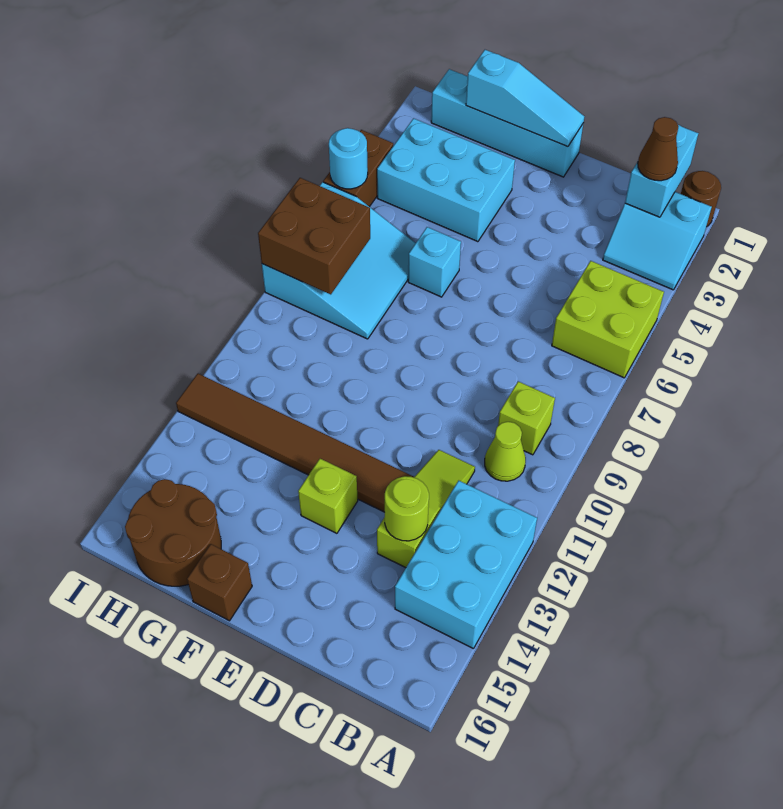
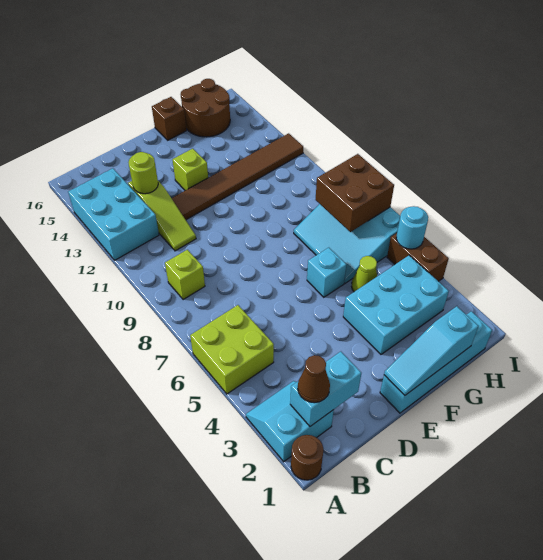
cyan 1x2 brick [625,125,698,217] -> cyan 1x2 brick turned to [290,352,361,426]
lime 1x1 cone [485,422,526,481] -> lime 1x1 cone moved to [352,256,377,292]

